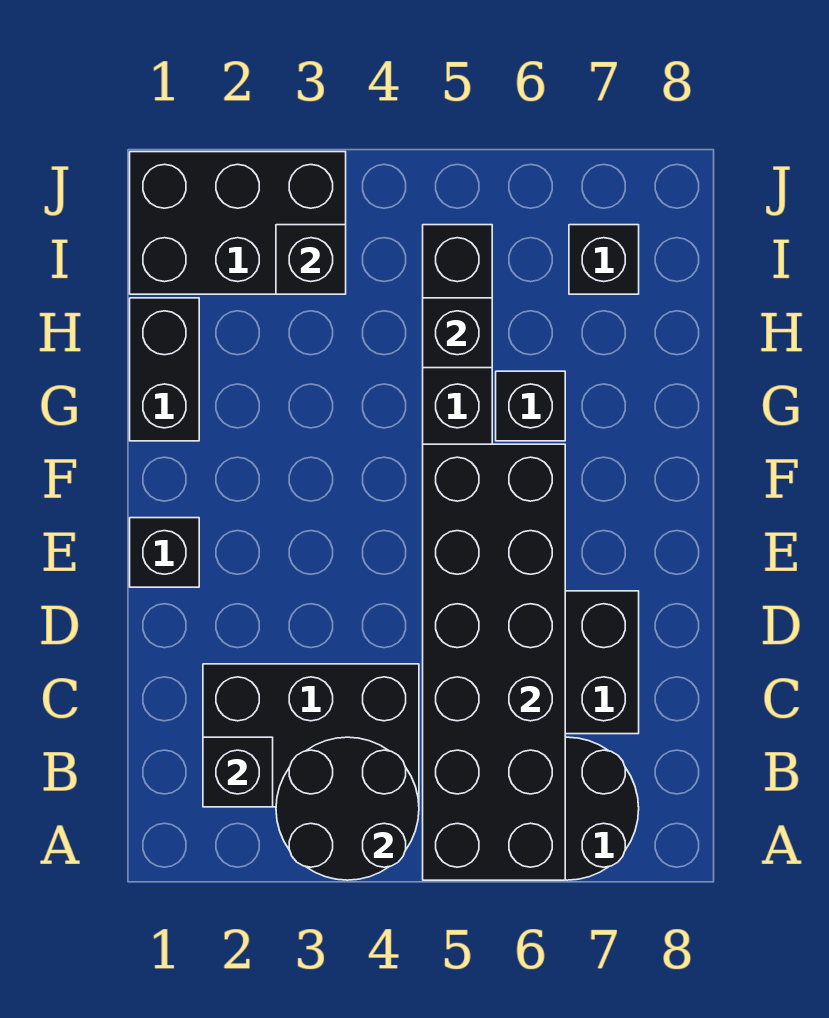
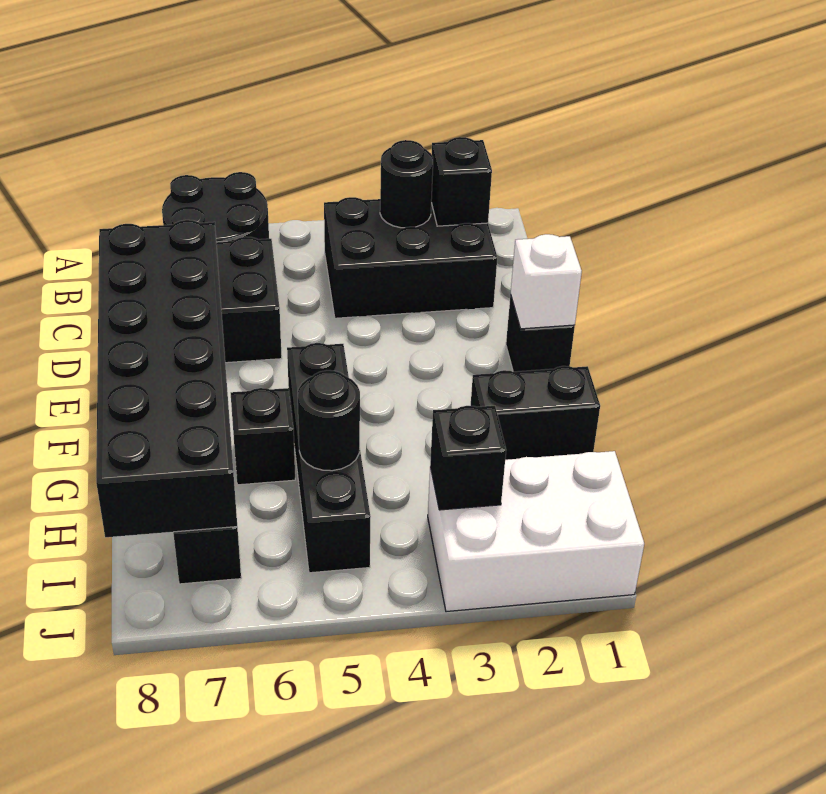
black 2x2 round brick [276,737,419,880] -> black 1x1 round brick [380,140,433,228]
black 2x6 brick [423,444,565,880] -> black 2x6 brick moved to [96,220,237,537]
none -> white 1x1 brick [511,234,582,329]
black 1x2 brick [130,298,199,441] -> black 1x2 brick turned to [471,366,600,460]
black 1x1 brick [423,298,492,368] -> black 1x1 round brick [298,370,360,471]
black 2x3 brick [130,152,346,294] -> white 2x3 brick [428,451,644,612]

